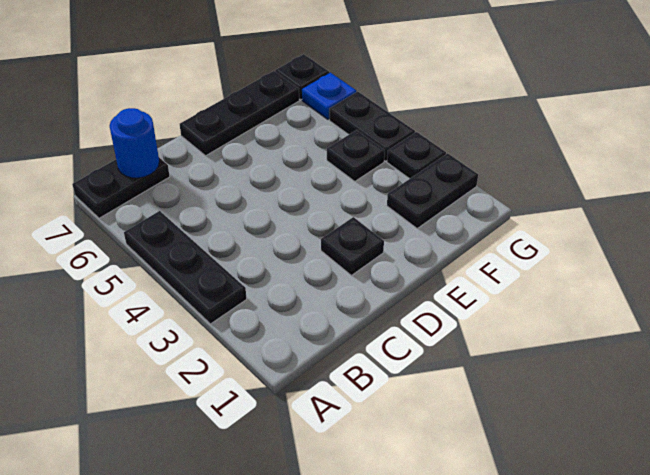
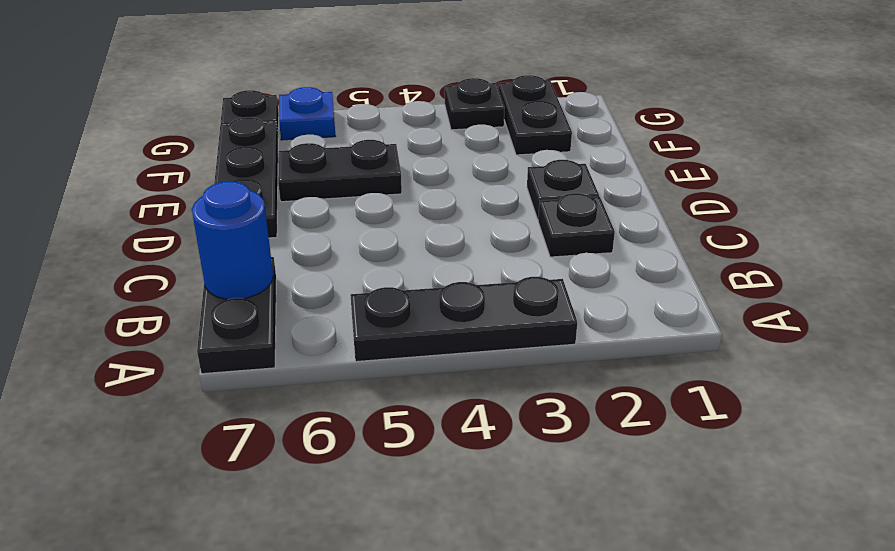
black 1x1 plate [327,130,385,181] -> black 1x1 plate moved to [538,193,615,257]
black 1x2 plate [329,92,415,161] -> black 1x2 plate moved to [278,140,402,202]

